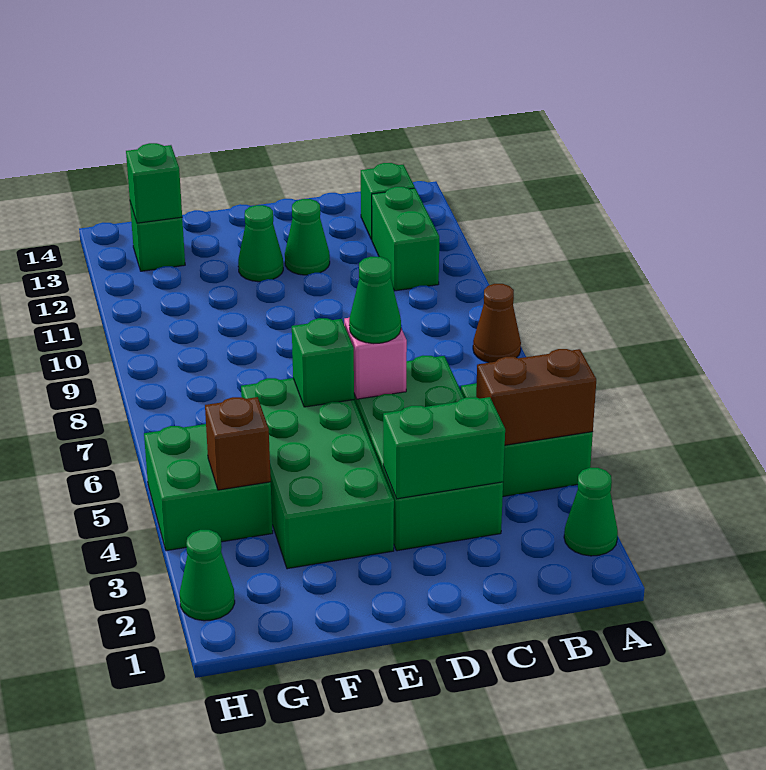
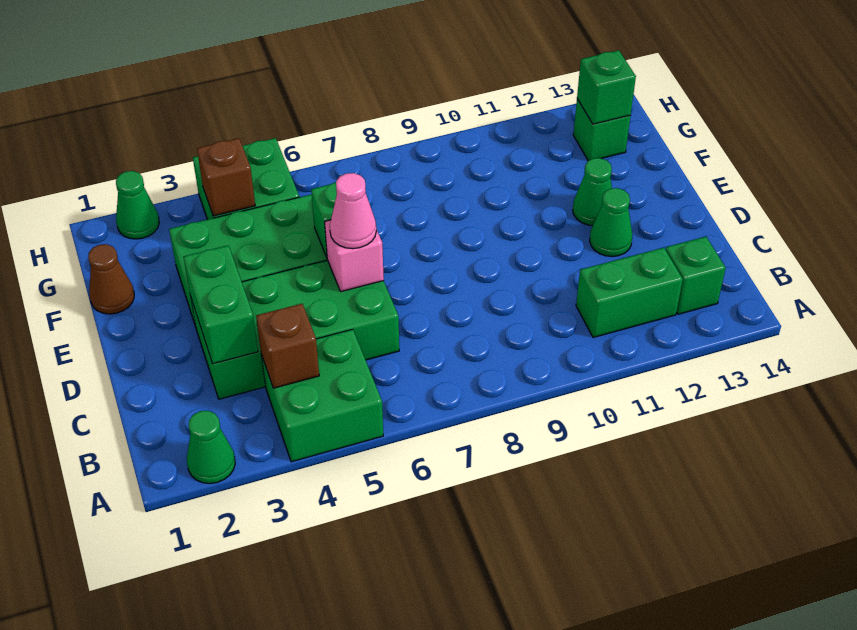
brown 1x2 brick [476,349,596,445] -> brown 1x1 brick [256,304,319,388]
brown 1x1 cone [473,284,521,363] -> brown 1x1 cone moved to [88,244,134,314]
green 1x1 cone [349,257,401,343] -> pink 1x1 cone [330,173,376,249]

